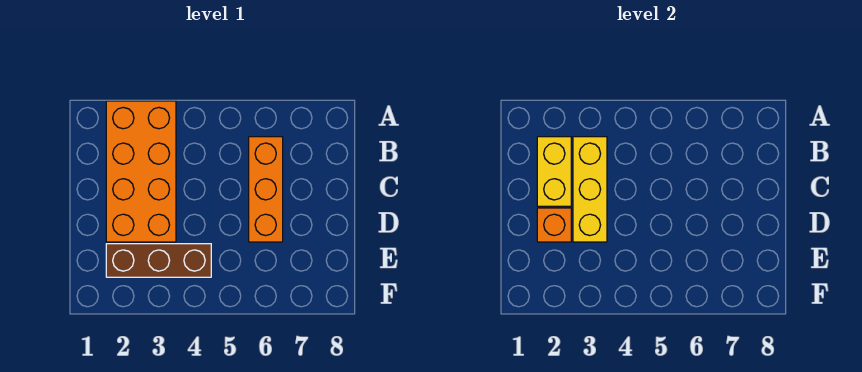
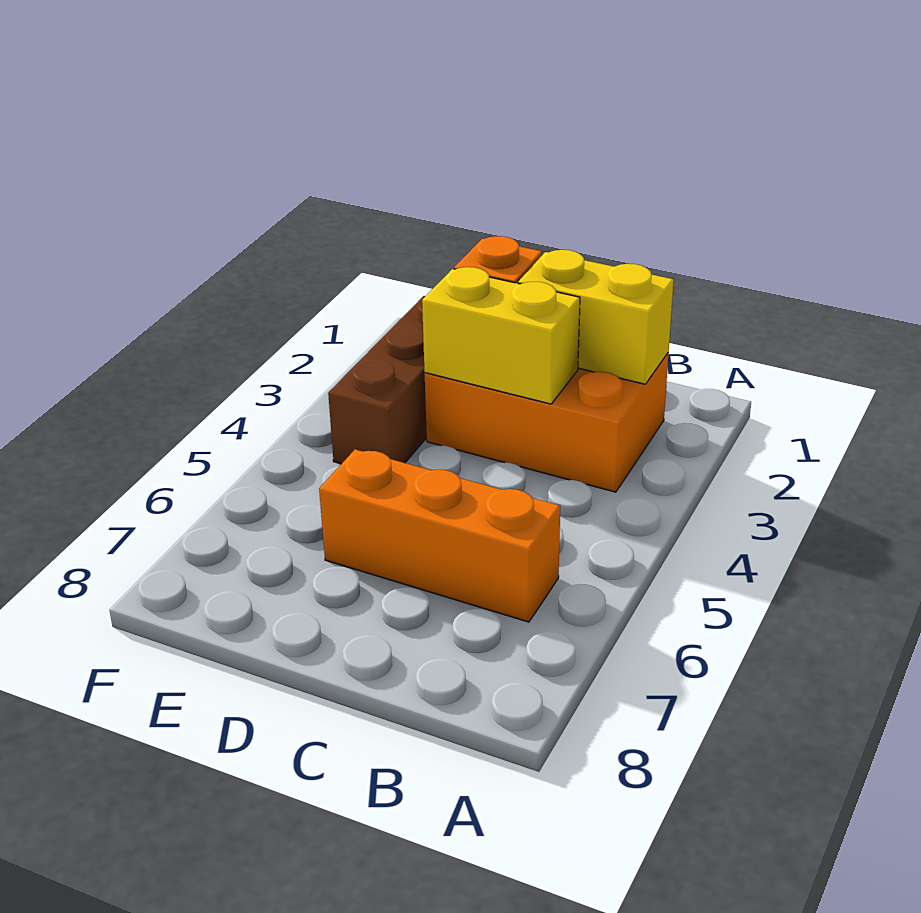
orange 2x4 brick [106,101,176,242] -> orange 2x3 brick [425,353,669,492]
yellow 1x3 brick [573,137,607,242] -> yellow 1x2 brick [422,267,580,404]

